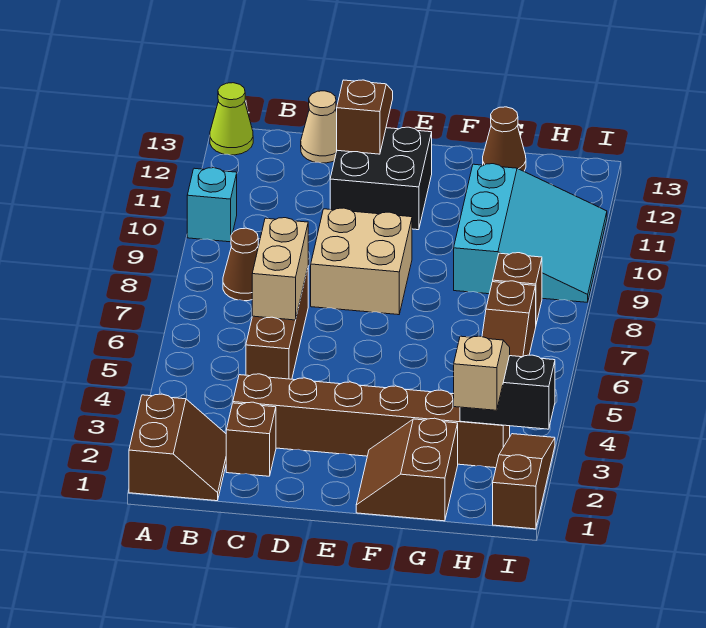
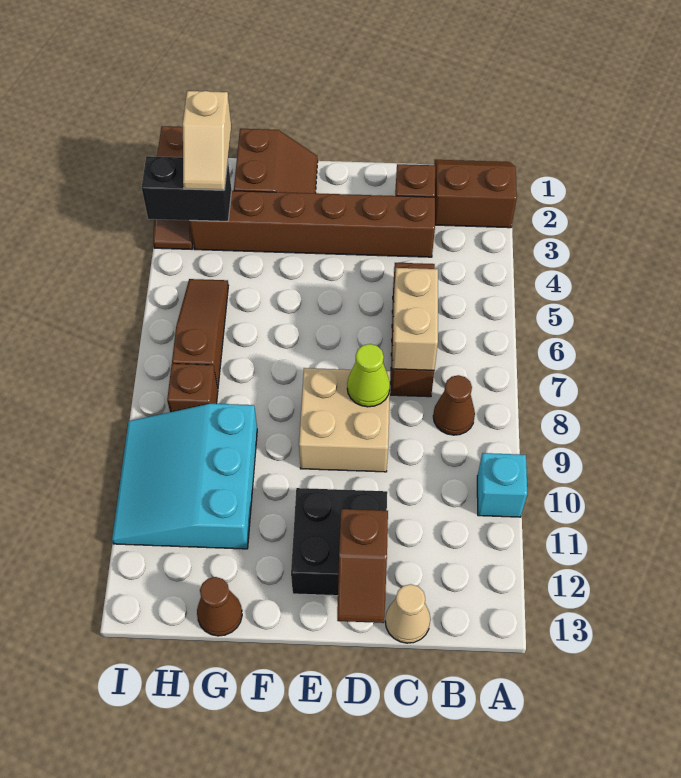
brown 2x2 slope [129,394,226,501] -> brown 2x2 slope turned to [434,160,517,228]
lime 1x1 cone [210,83,253,155] -> lime 1x1 cone moved to [347,344,390,407]

